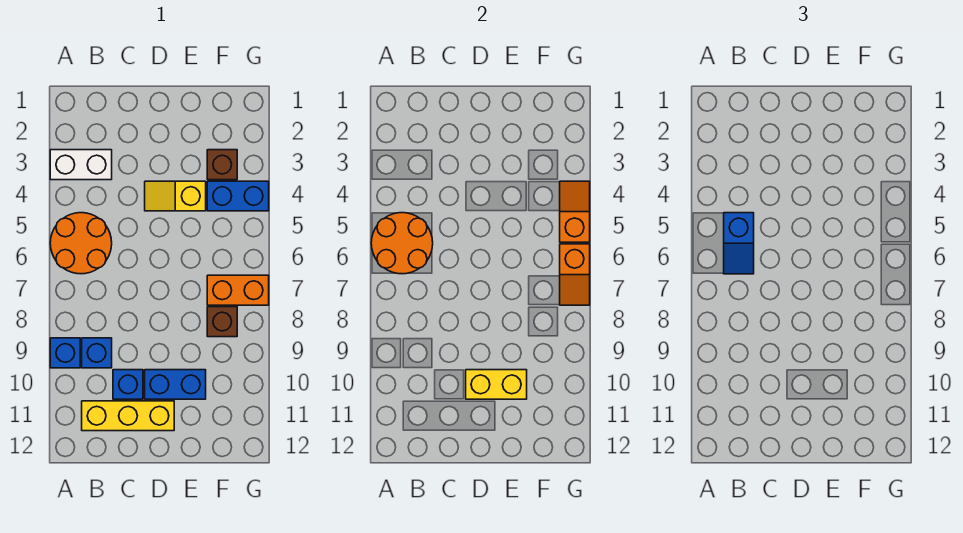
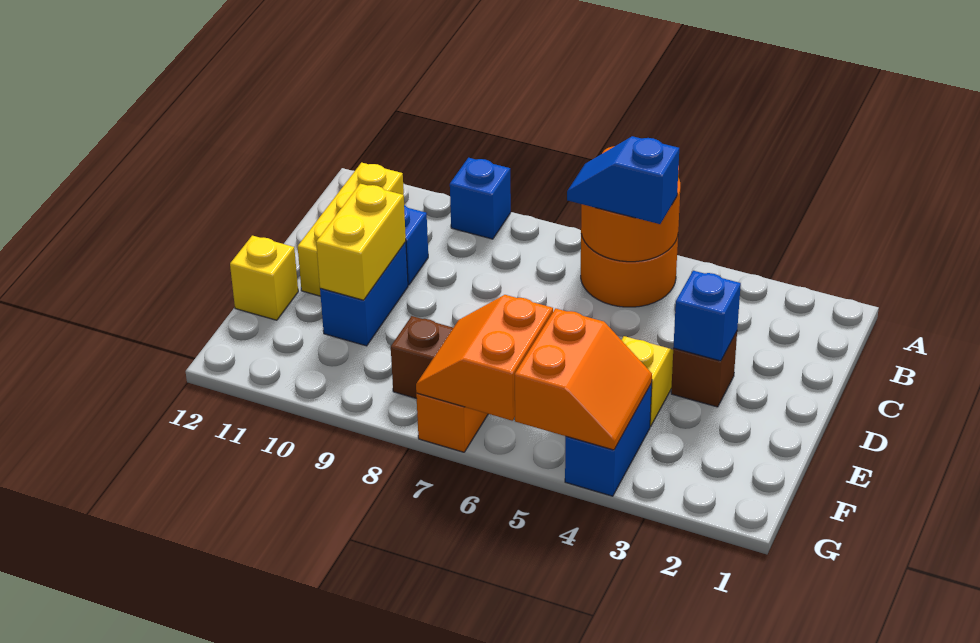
white 1x2 brick [50,150,112,180] -> none
blue 1x1 brick [82,338,112,368] -> blue 1x1 brick moved to [673,271,741,361]
none -> yellow 1x1 brick [230,236,298,320]
brown 1x1 brick [207,150,237,180] -> brown 1x1 brick moved to [671,332,737,407]
orange 1x2 slope [560,181,590,242] -> orange 2x2 slope [515,308,652,450]
orange 1x2 slope [560,244,590,305] -> orange 2x2 slope [416,295,553,421]

